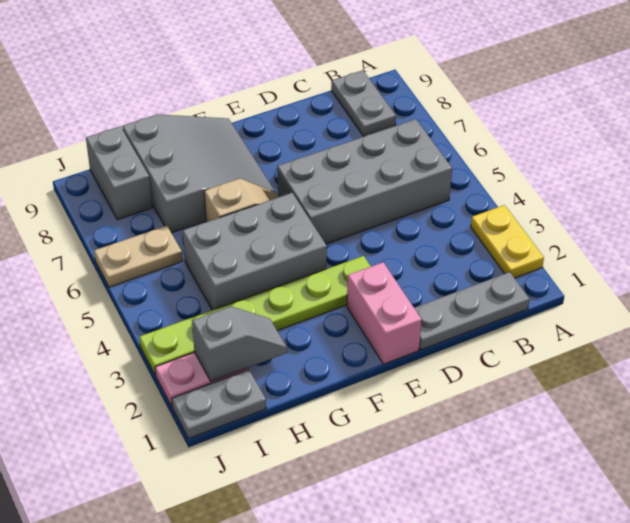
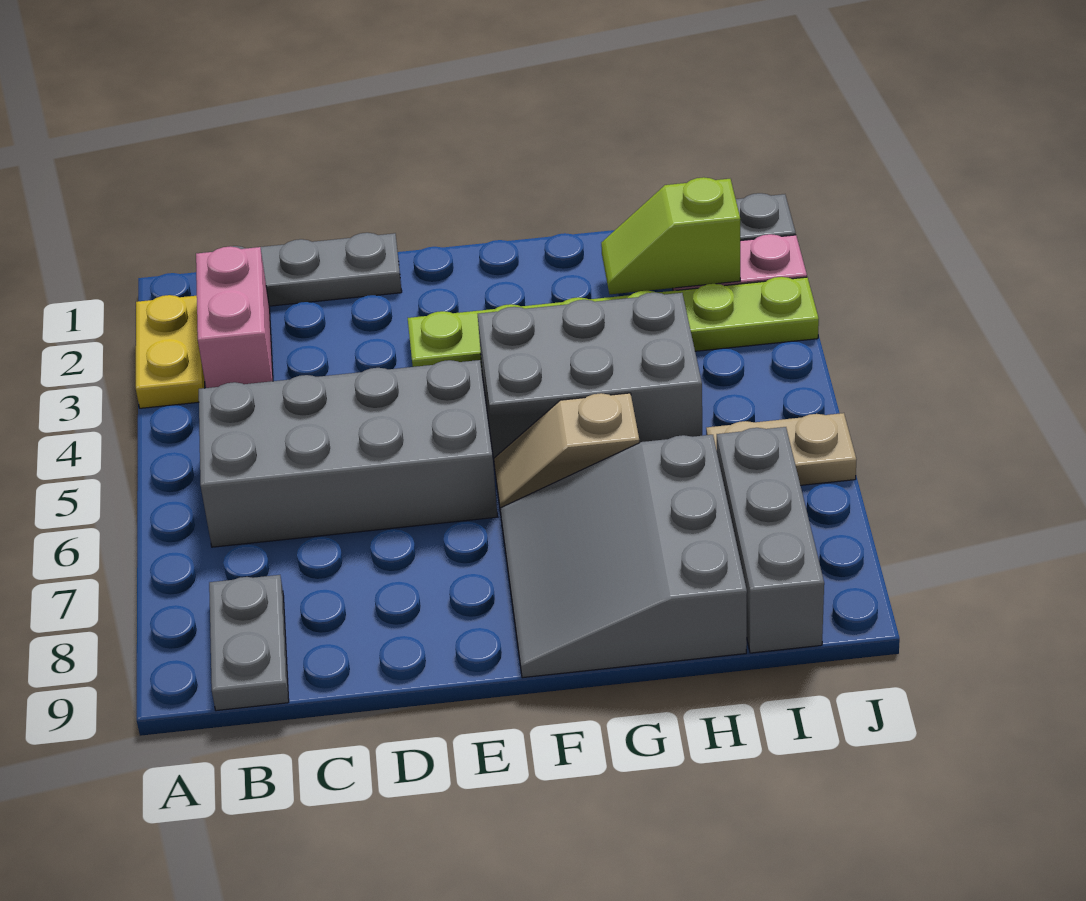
pink 1x2 brick [347,262,422,364] -> pink 1x2 brick moved to [196,246,273,388]
grey 1x2 slope [192,306,287,381] -> lime 1x2 slope [601,177,740,294]
grey 1x2 brick [86,126,152,220] -> grey 1x3 brick [717,427,824,653]

